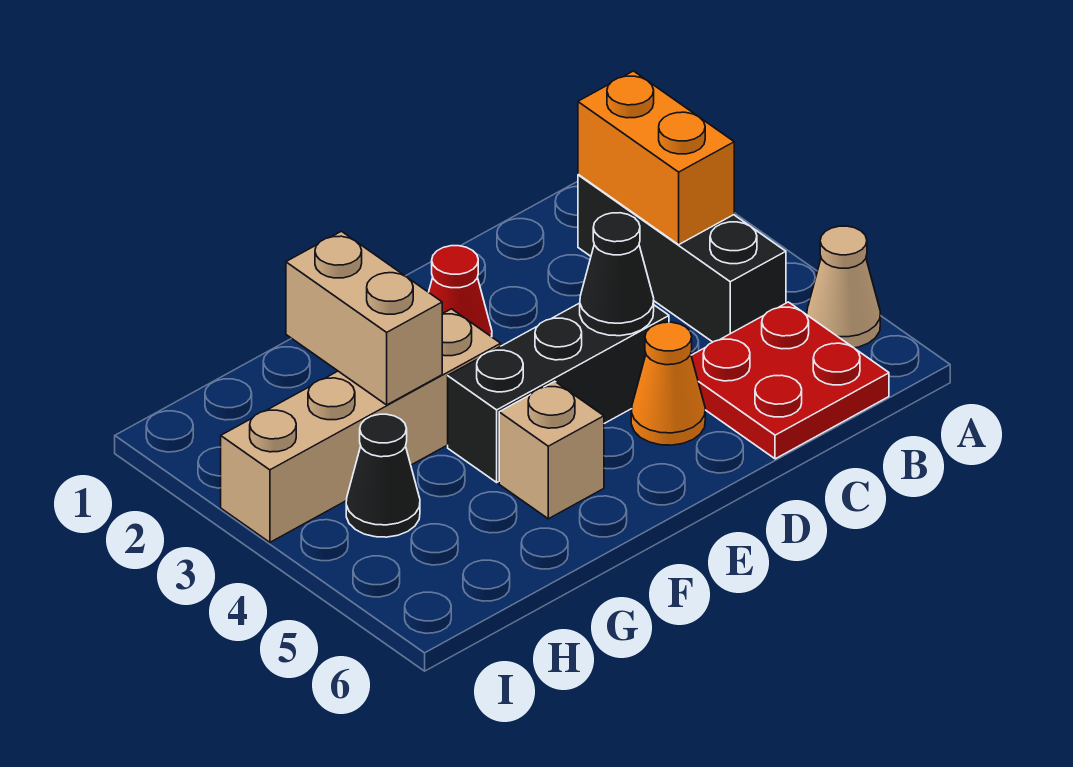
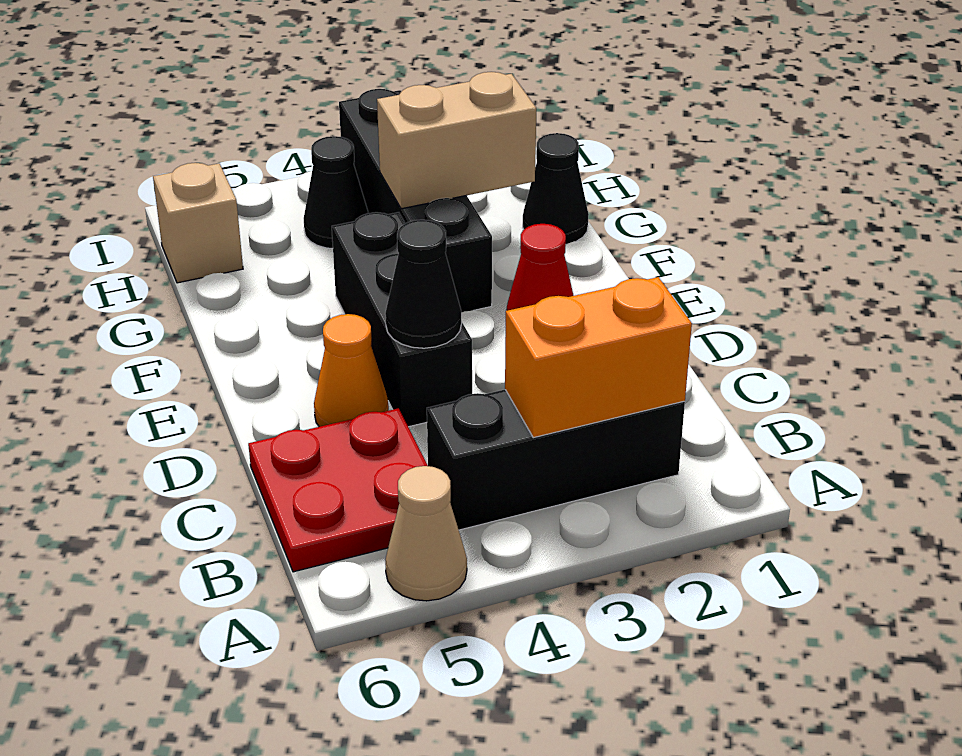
tan 1x4 brick [221,309,501,542] -> black 1x4 brick [339,89,492,313]
tan 1x1 brick [499,381,604,519] -> tan 1x1 brick moved to [153,163,243,283]
none -> black 1x1 cone [523,133,589,244]

